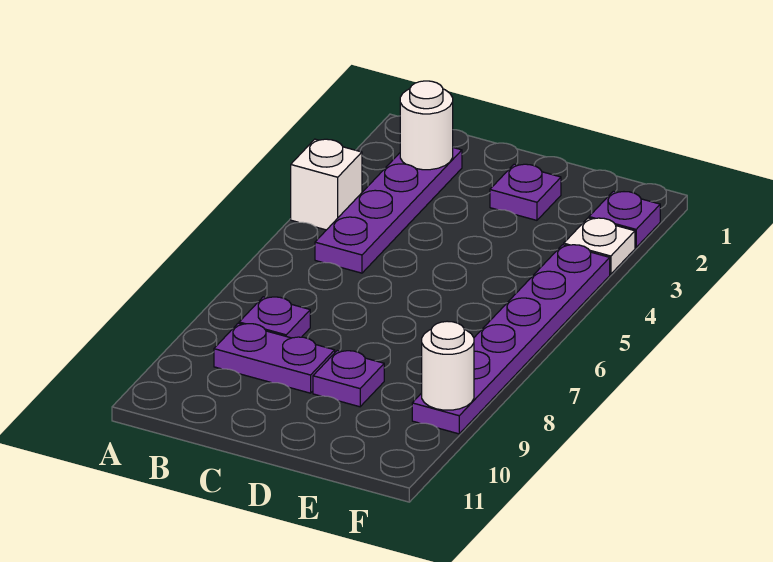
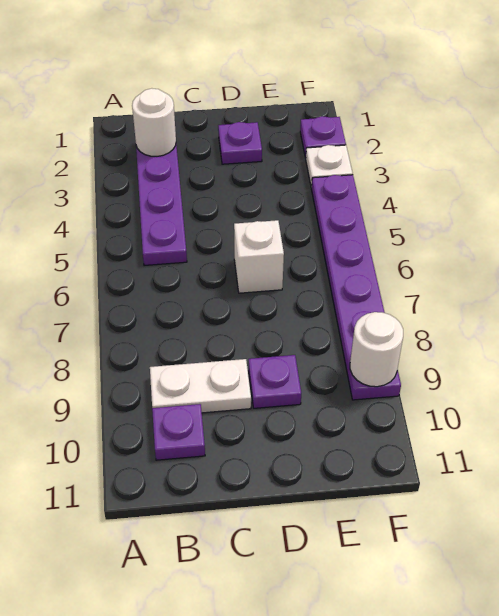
white 1x1 brick [291,139,362,230] -> white 1x1 brick moved to [234,220,284,293]
purple 1x1 plate [239,297,310,338] -> purple 1x1 plate moved to [152,404,205,460]
purple 1x2 plate [214,323,335,393] -> white 1x2 plate [150,359,251,413]

